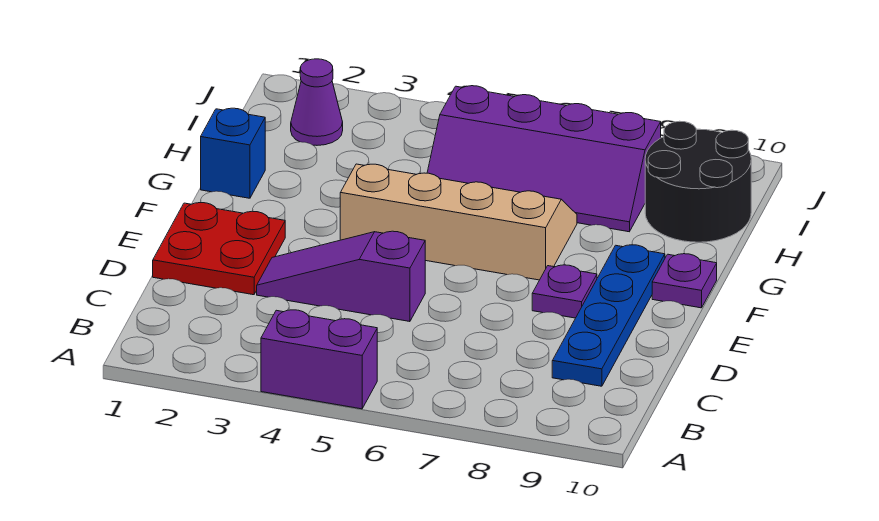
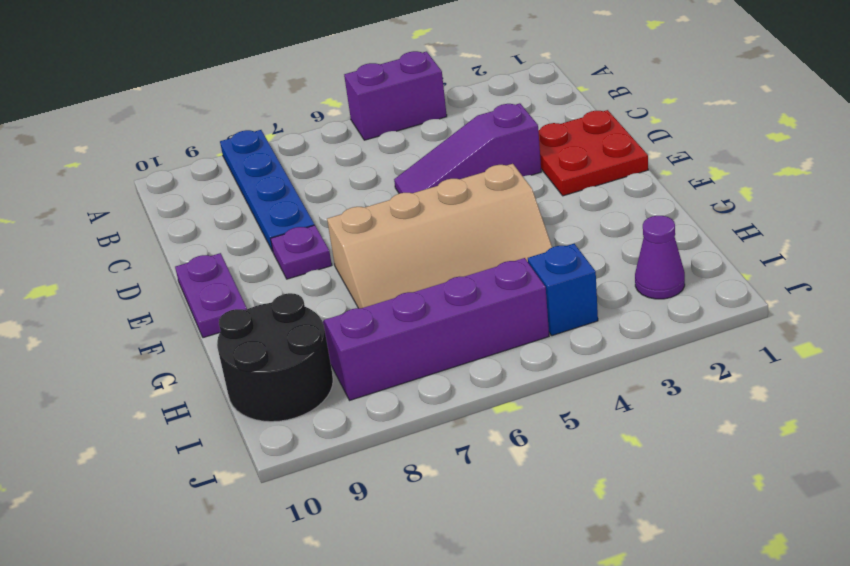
blue 1x4 plate [552,245,665,386] -> blue 1x4 plate moved to [220,130,315,252]
purple 1x3 slope [257,231,425,322] -> purple 1x3 slope turned to [394,103,541,193]
purple 1x1 plate [652,254,717,308] -> purple 1x2 plate [175,253,247,338]
blue 1x1 brick [201,108,265,198] -> blue 1x1 brick moved to [528,244,598,336]

